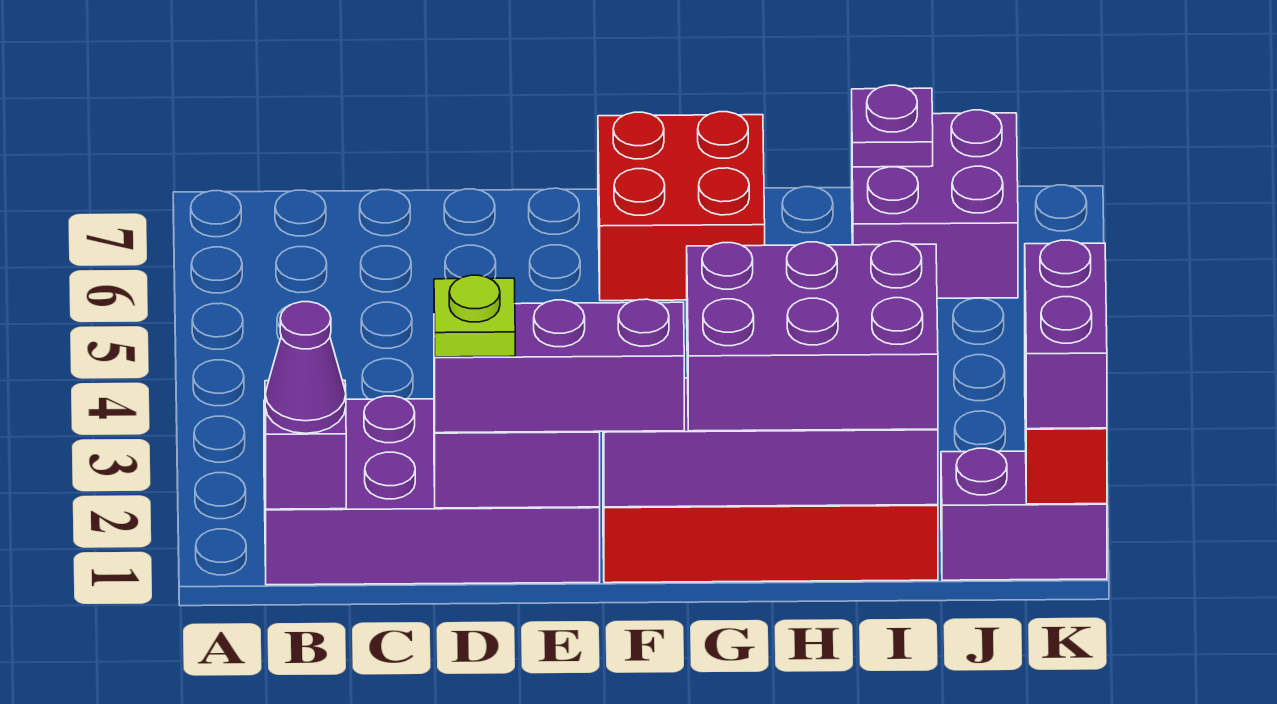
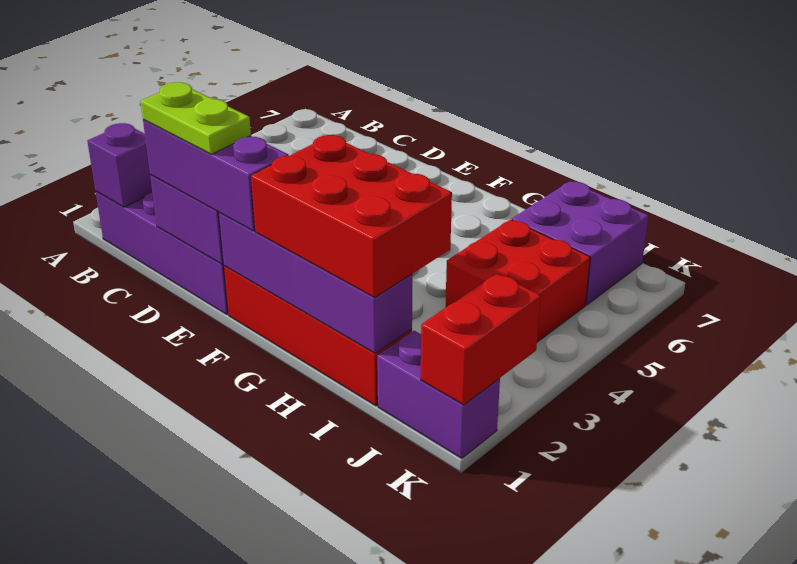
purple 1x1 cone [265,302,346,433] -> none
lime 1x1 plate [434,275,515,357] -> lime 1x2 plate [141,82,251,154]
red 2x2 brick [598,112,765,301] -> red 2x2 brick moved to [445,220,590,342]
purple 2x3 brick [687,241,938,431] -> red 2x3 brick [251,135,452,298]
purple 1x1 plate [852,85,933,167] -> none
purple 1x2 brick [1025,240,1107,429] -> none

